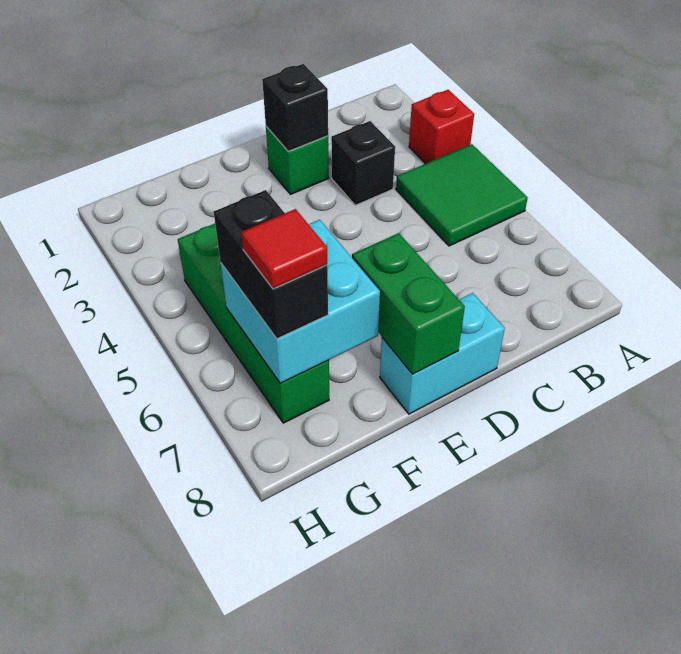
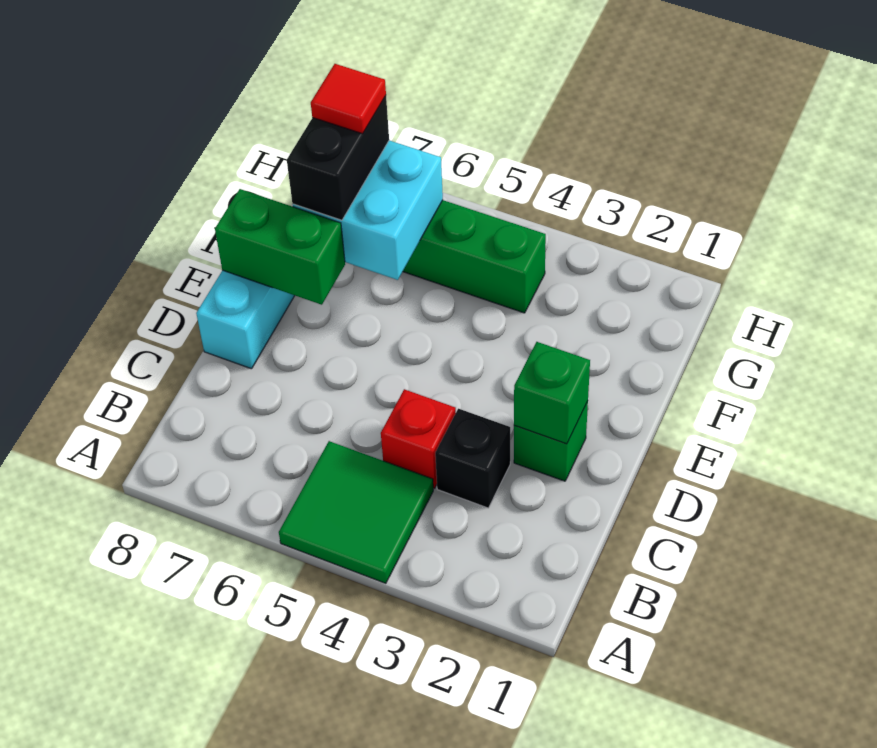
red 1x1 brick [409,90,474,164] -> red 1x1 brick moved to [381,389,456,488]
black 1x1 brick [262,64,328,151] -> green 1x1 brick [514,342,590,444]
black 1x2 brick [214,190,328,339] -> black 1x2 brick turned to [287,96,389,220]

